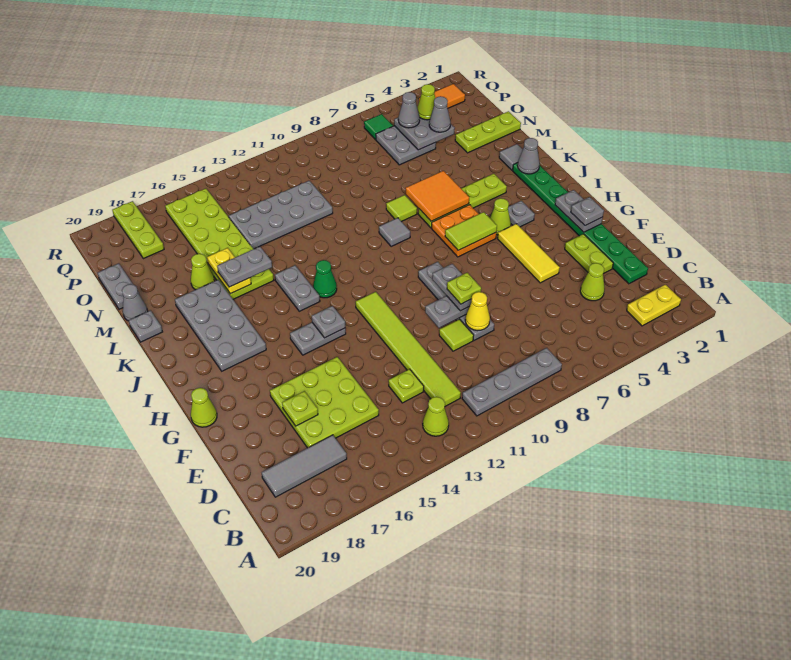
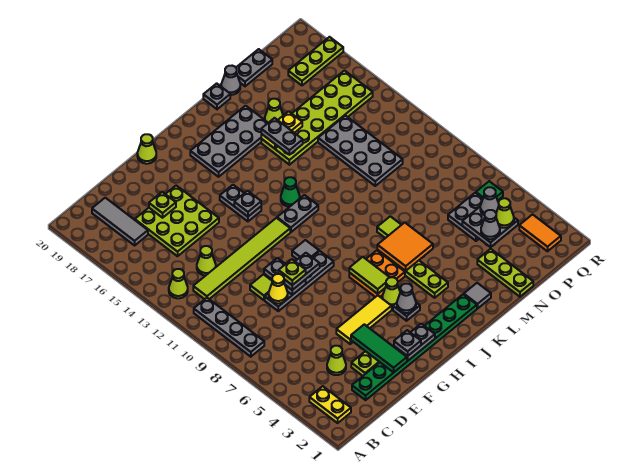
lime 1x1 plate [389,369,424,403] -> lime 1x1 cone [197,246,216,275]
none -> green 1x3 tile [351,324,407,372]
grey 1x2 plate [275,265,320,311] -> grey 1x2 plate moved to [277,195,318,232]
grey 1x1 cone [518,138,540,174] -> grey 1x1 cone moved to [397,284,416,313]
grey 1x1 tile [379,218,410,246] -> grey 1x1 tile moved to [292,240,319,259]

